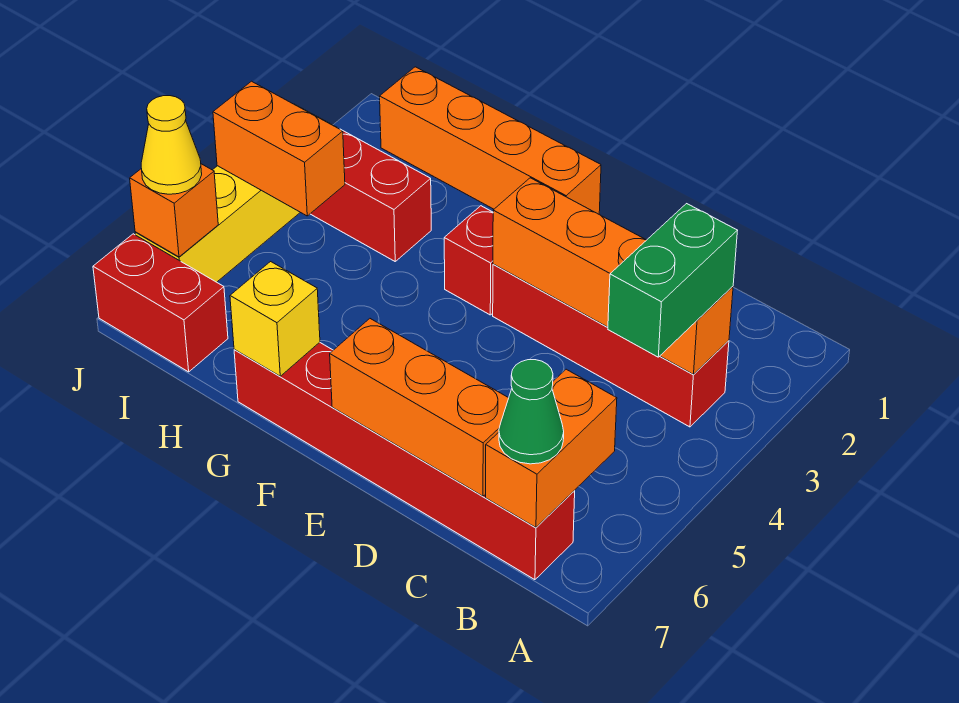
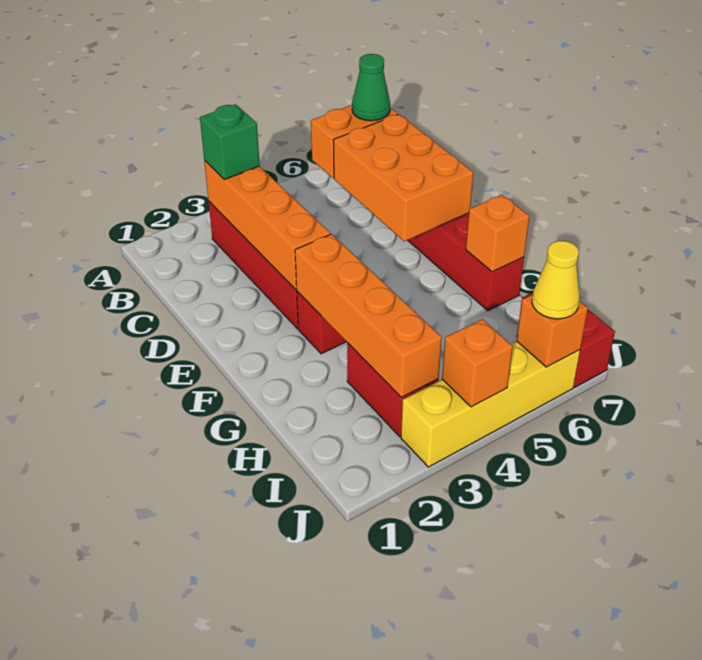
green 1x2 brick [608,204,738,357] -> green 1x1 brick [200,104,260,180]
orange 1x3 brick [330,319,509,496] -> orange 2x3 brick [334,114,473,241]
orange 1x4 brick [380,67,601,214] -> orange 1x4 brick moved to [295,234,442,397]
yellow 1x1 brick [230,262,320,376] -> orange 1x1 brick [466,195,529,272]
orange 1x2 brick [213,81,345,216] -> orange 1x1 brick [442,319,513,407]

